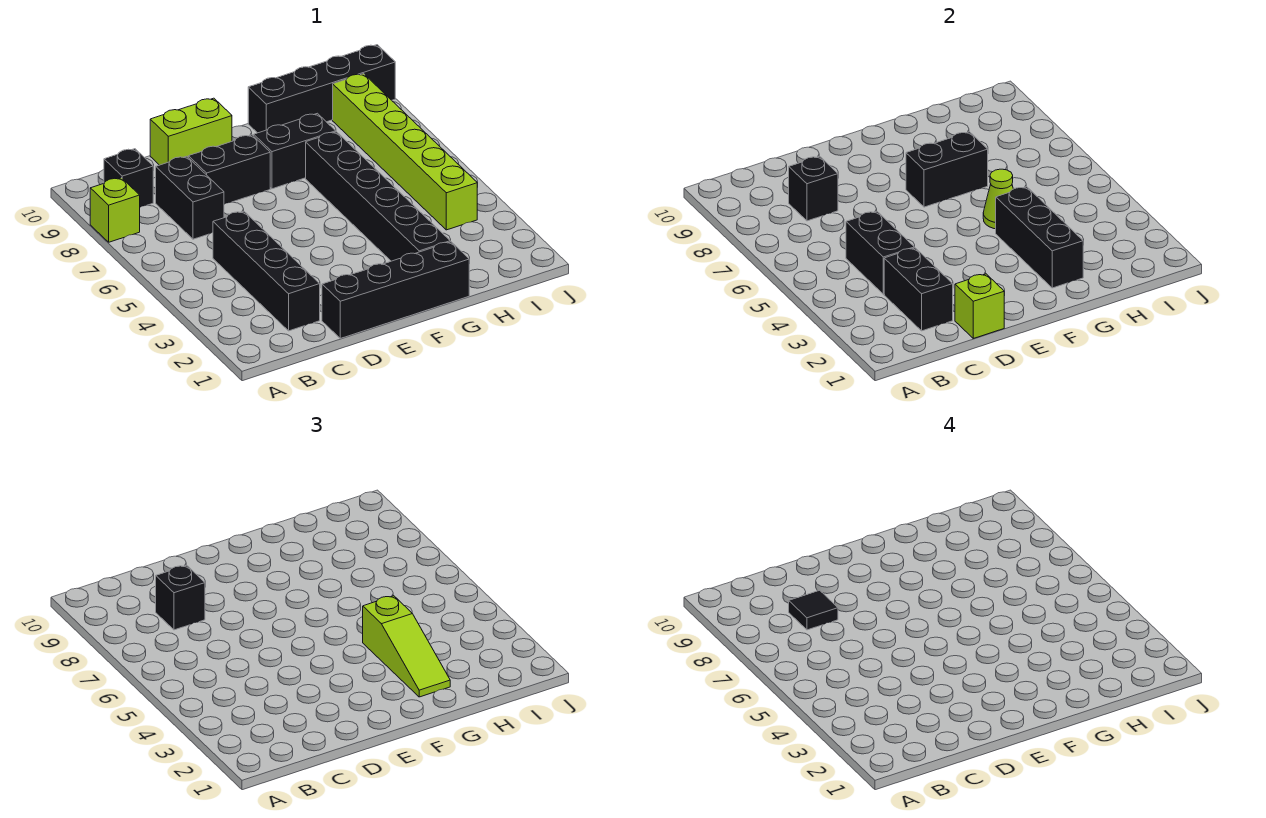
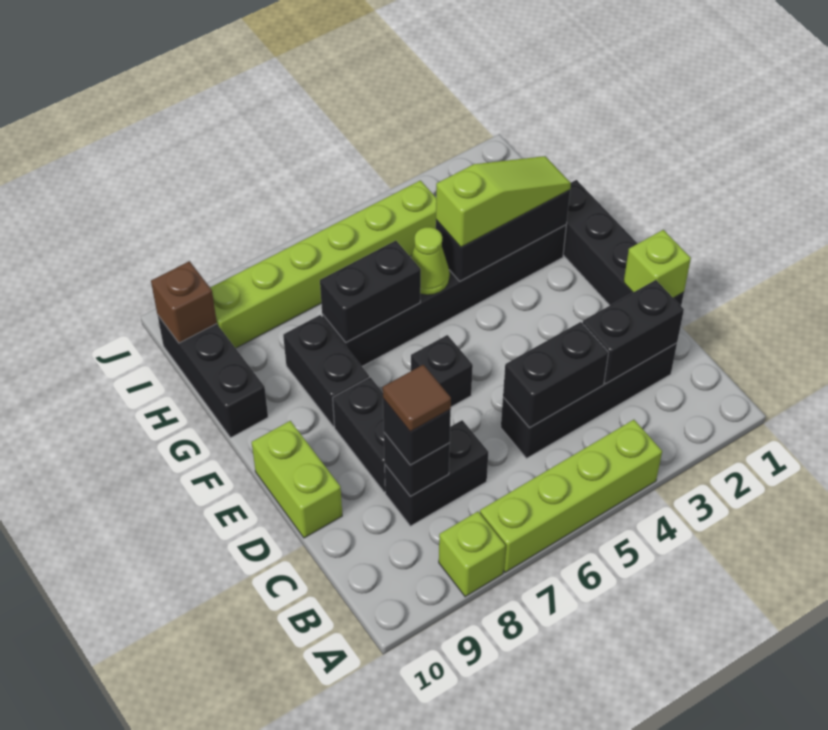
none -> lime 1x4 brick [480,420,662,572]
black 1x1 brick [104,149,153,207] -> black 1x1 brick moved to [411,335,473,407]
black 1x1 tile [789,590,838,630] -> brown 1x1 tile [383,365,451,432]
black 1x2 brick [906,132,988,207] -> black 1x2 brick turned to [320,241,421,342]
black 1x4 brick [248,45,395,133] -> black 1x3 brick [158,316,268,438]
none -> brown 1x1 brick [151,261,217,343]

